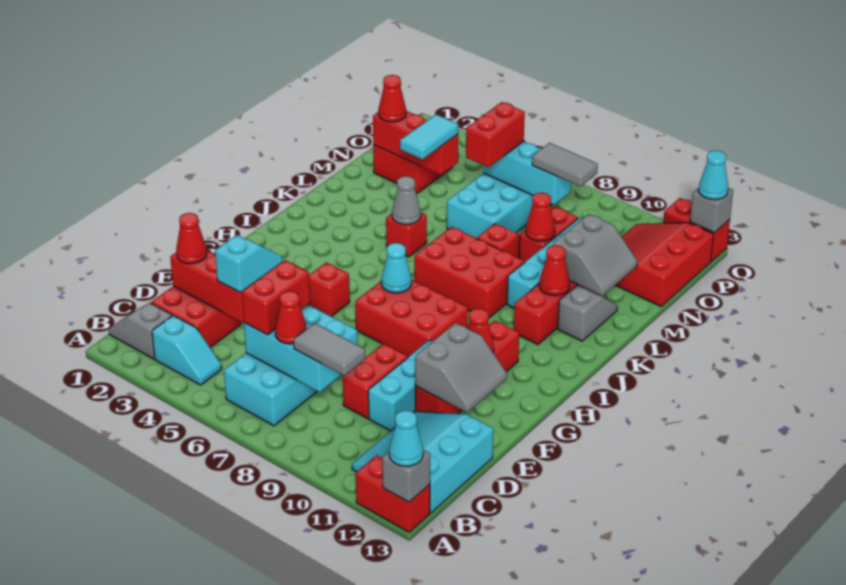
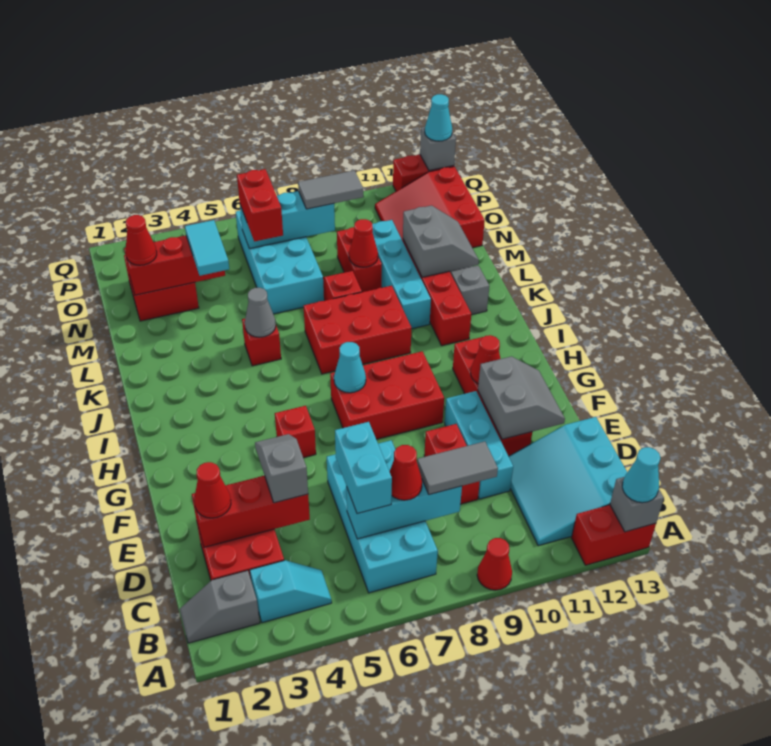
red 1x2 brick [242,260,310,335] -> cyan 1x2 brick [335,422,392,514]
cyan 1x2 slope [215,235,282,292] -> grey 1x2 slope [255,434,308,503]
red 1x1 cone [539,245,570,296] -> red 1x1 cone moved to [477,538,512,590]

